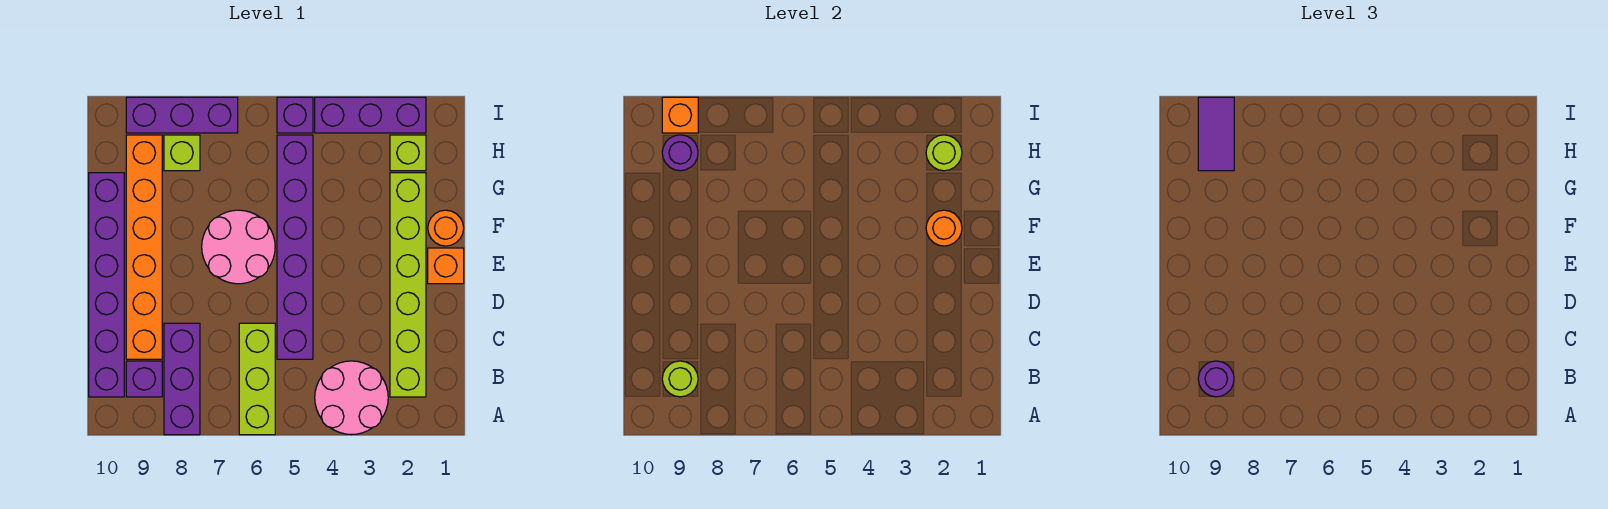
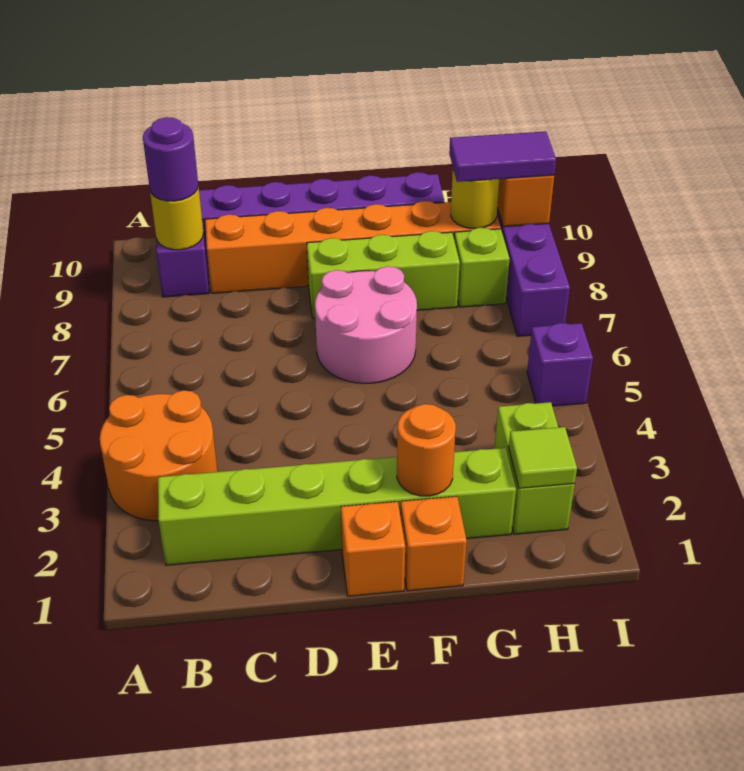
pink 2x2 round brick [315,361,388,435] -> orange 2x2 round brick [100,390,217,521]
lime 1x3 brick [239,323,275,435] -> lime 1x3 brick moved to [307,231,460,318]
purple 1x3 brick [164,323,200,435] -> none
lime 1x1 round brick [662,361,698,397] -> yellow 1x1 round brick [150,186,204,250]
purple 1x6 brick [277,135,313,359] -> none
orange 1x1 round brick [428,210,464,246] -> orange 1x1 brick [400,496,467,591]
lime 1x1 brick [390,135,426,171] -> lime 1x2 brick [495,402,575,534]
lime 1x1 round brick [926,135,962,171] -> lime 1x1 tile [509,427,577,488]
purple 1x1 round brick [662,135,698,171] -> yellow 1x1 round brick [451,170,500,228]
purple 1x3 brick [315,97,426,133] -> none

